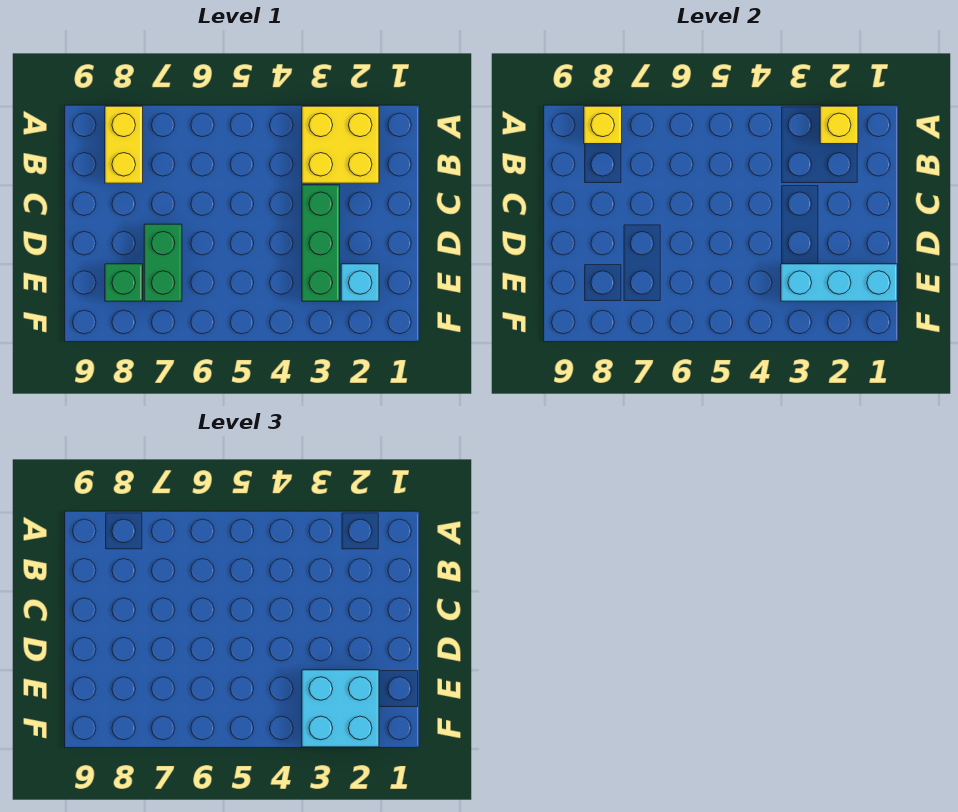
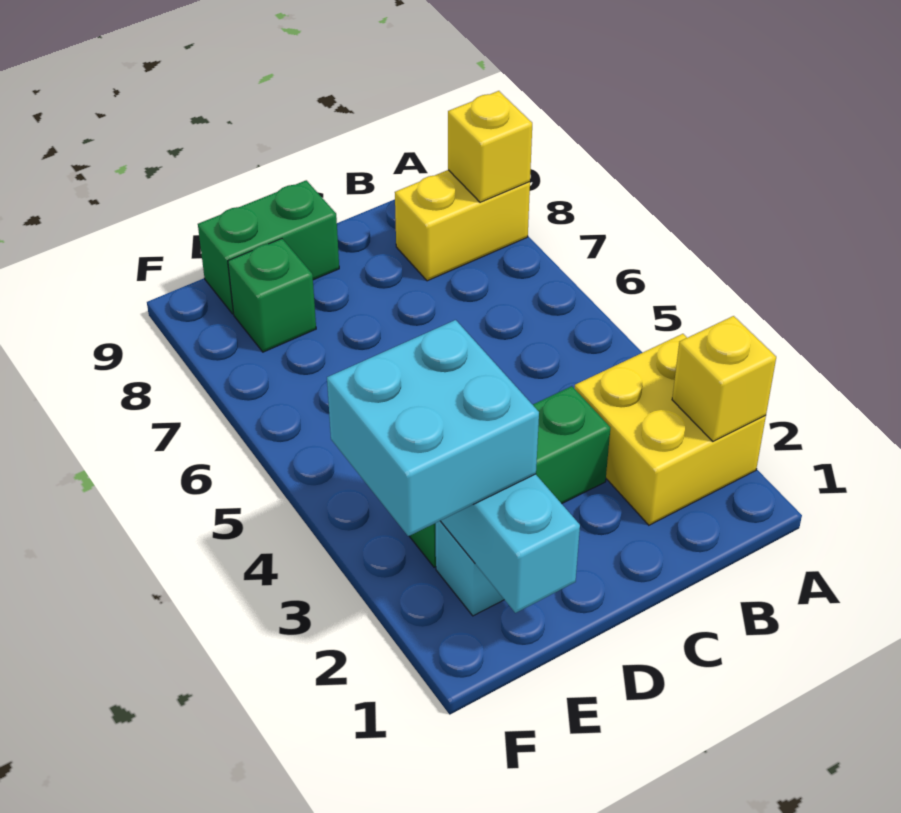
green 1x2 brick [144,224,182,301] -> green 1x2 brick moved to [198,180,339,314]

